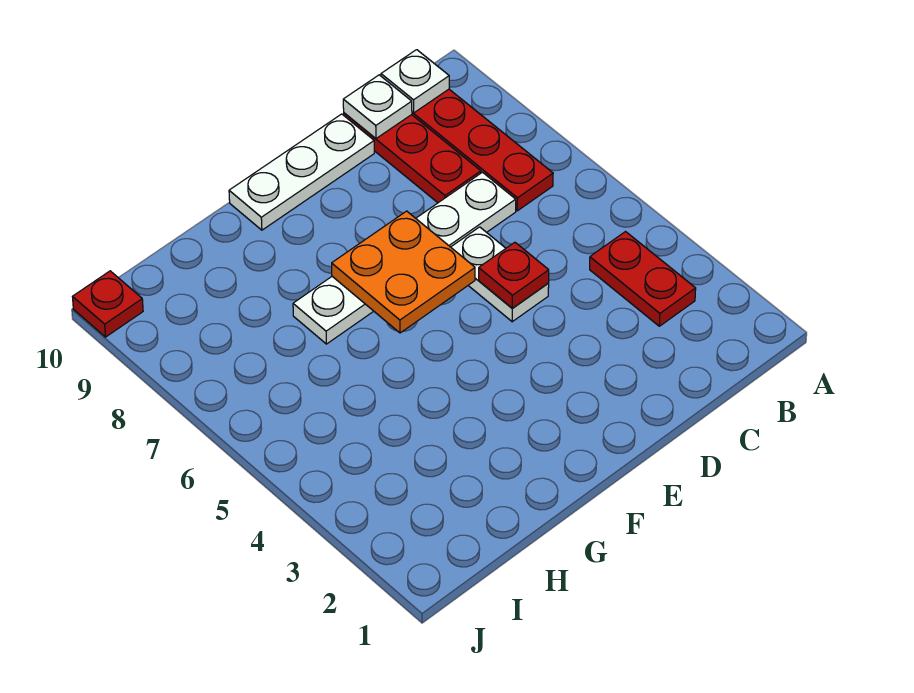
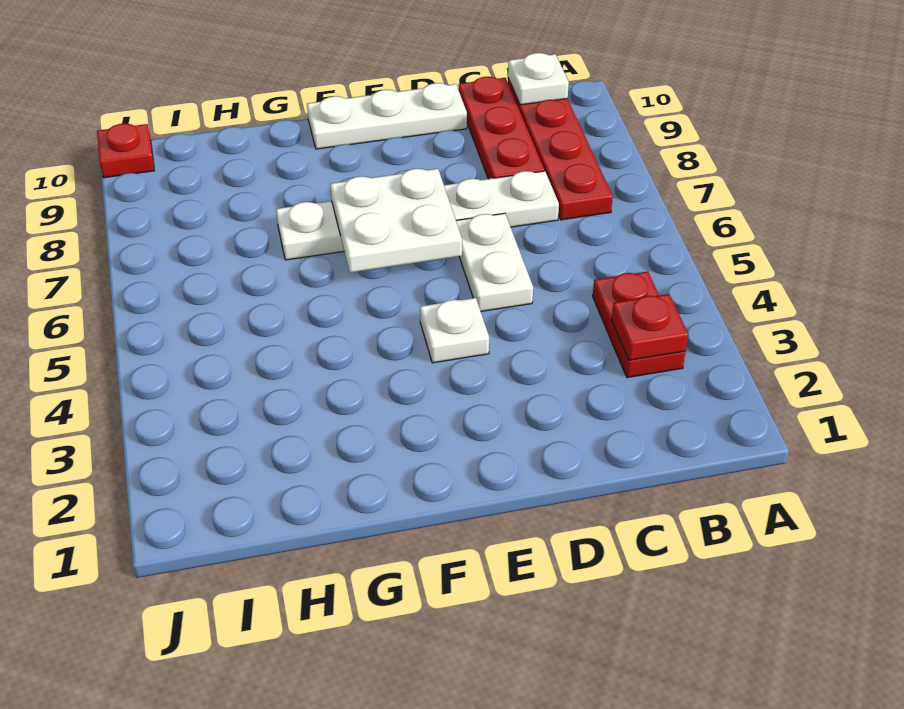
white 1x1 plate [343,75,412,138] -> white 1x1 plate moved to [420,298,489,363]
red 1x1 plate [479,242,549,308] -> red 1x1 plate moved to [611,294,688,360]
orange 2x2 plate [332,211,475,333] -> white 2x2 plate [330,169,462,273]

